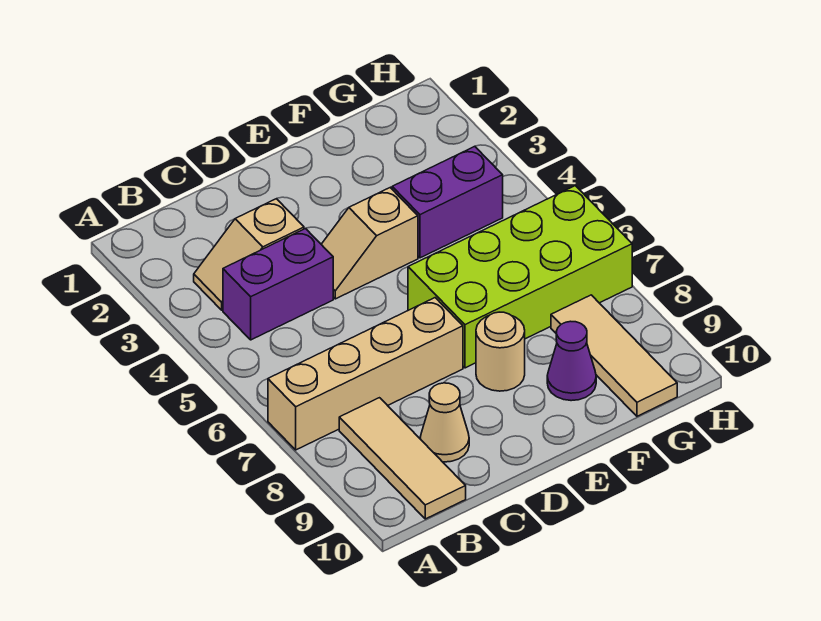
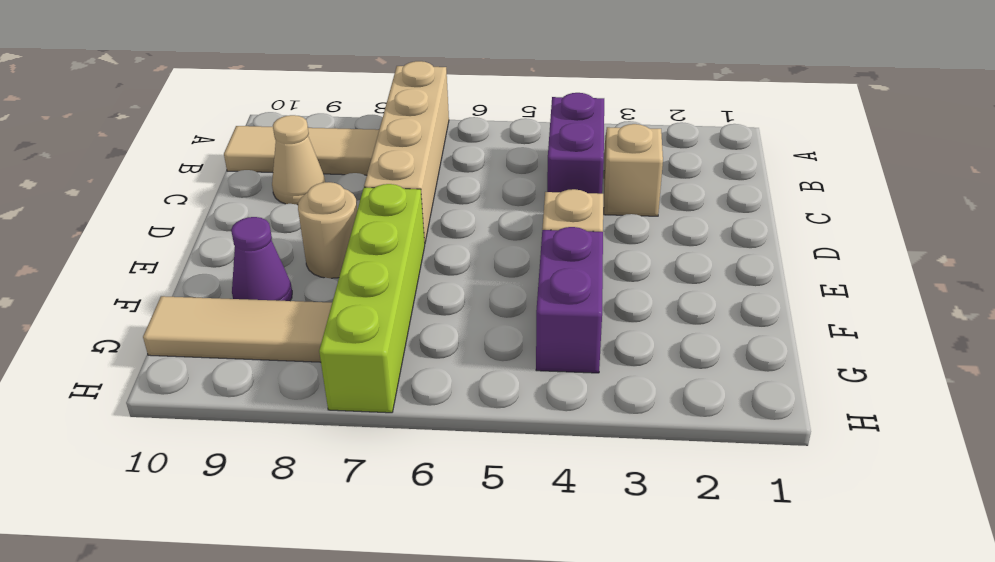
lime 2x4 brick [408,186,632,368] -> lime 1x4 brick [319,184,425,413]

